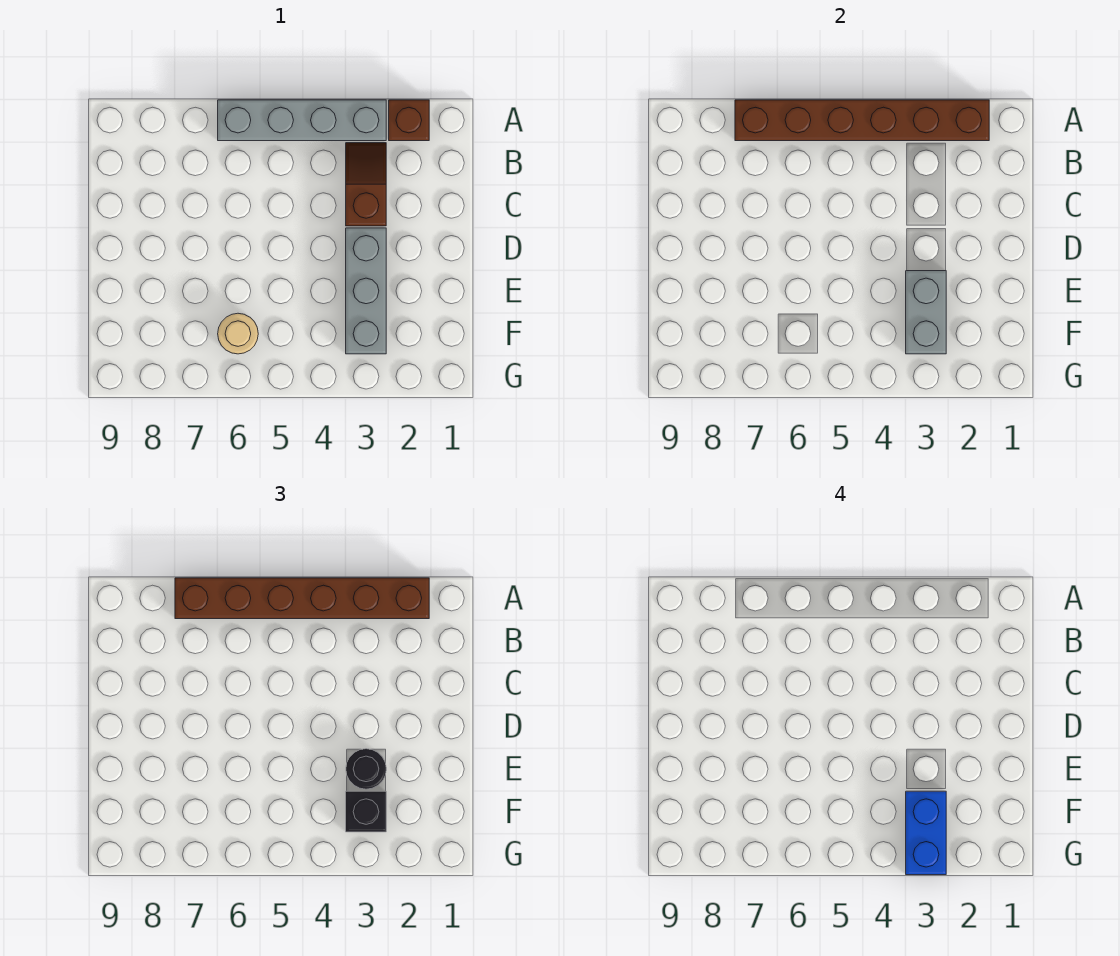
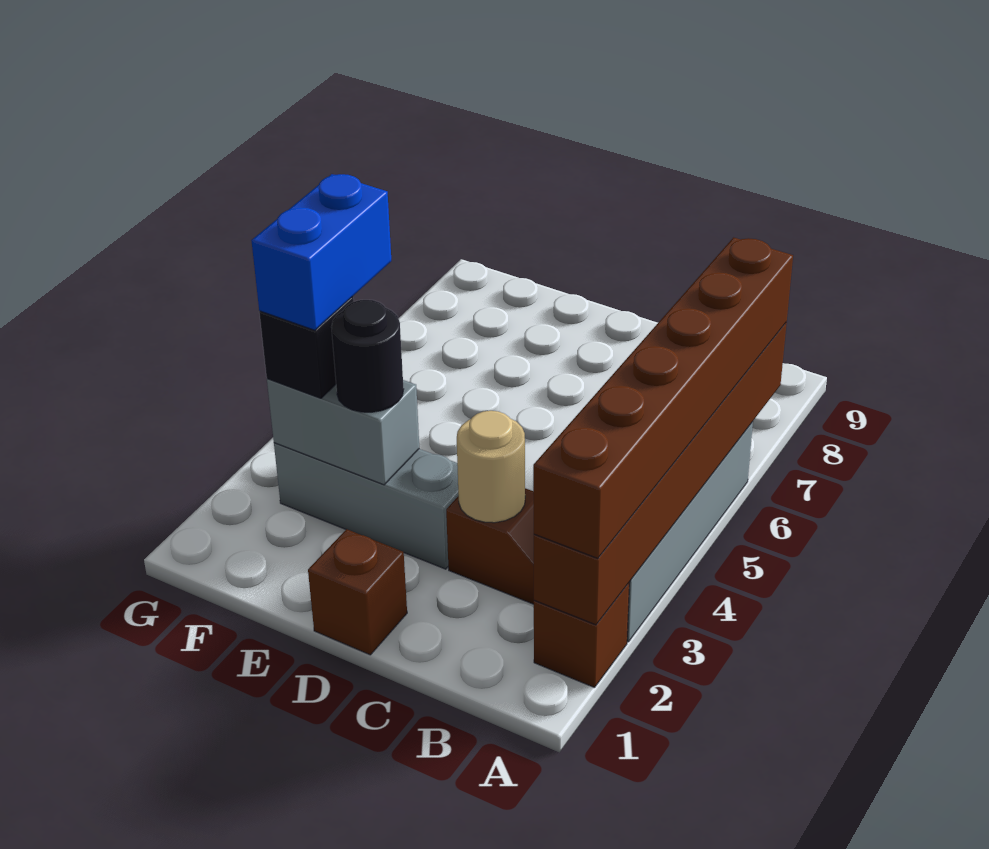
none -> brown 1x1 brick [308,529,407,655]
blue 1x2 brick [906,791,946,875] -> blue 1x2 brick turned to [251,174,391,330]
tan 1x1 round brick [218,313,258,354] -> tan 1x1 round brick moved to [457,411,525,523]

